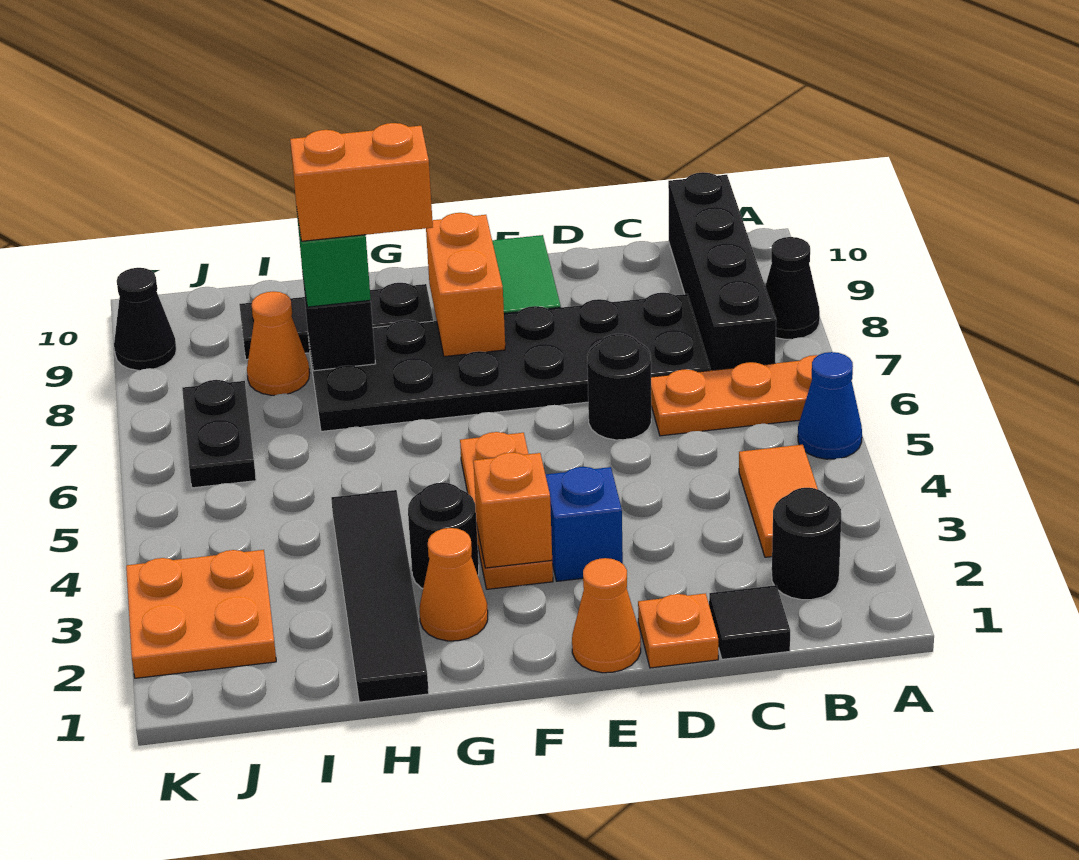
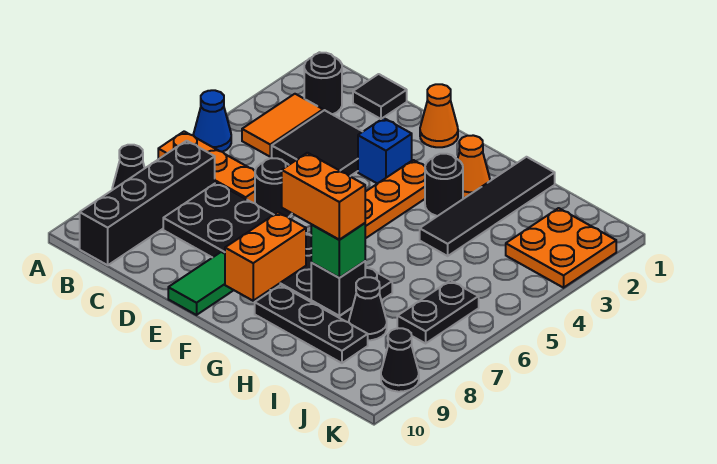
none -> black 2x2 tile [272,110,363,176]
orange 1x1 plate [638,593,718,668] -> none
orange 1x1 brick [473,452,552,568] -> none
orange 1x1 cone [247,291,310,395] -> black 1x1 cone [349,277,387,340]

